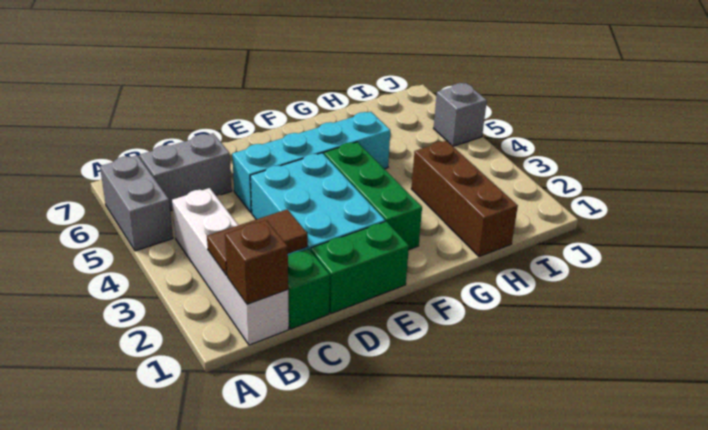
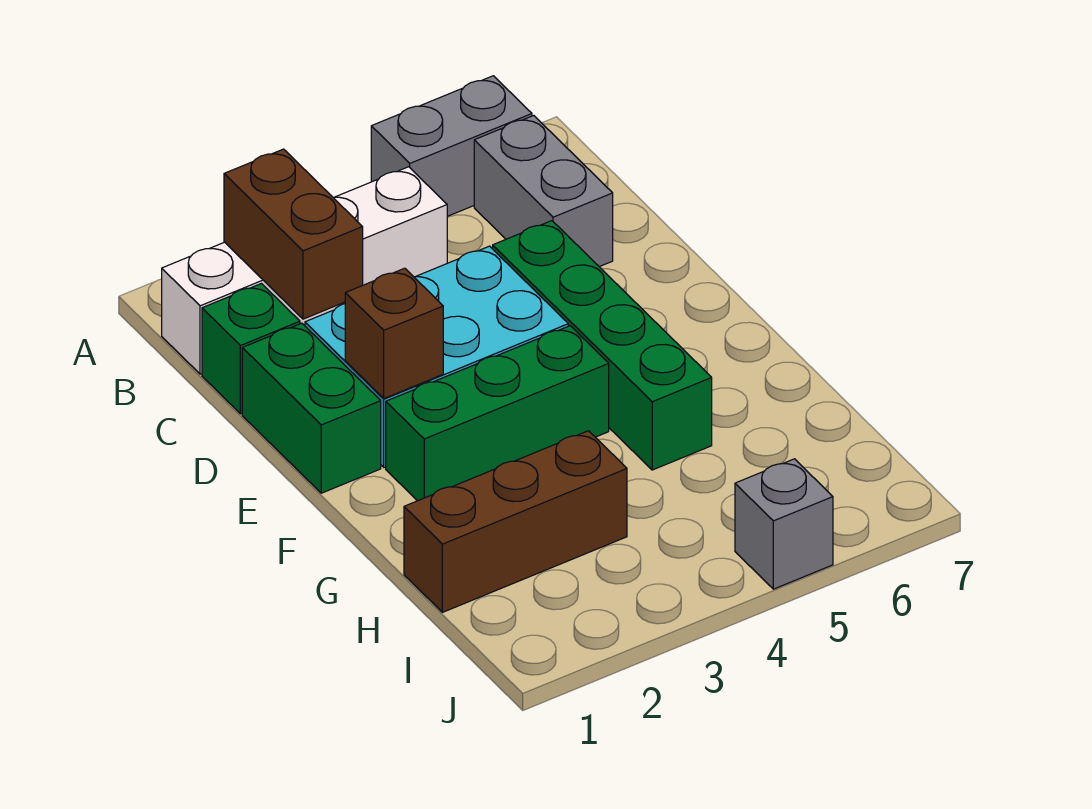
brown 1x1 brick [225,220,288,304] -> brown 1x1 brick moved to [345,268,443,398]
brown 1x2 tile [207,209,308,275] -> brown 1x2 brick [224,149,363,319]
cyan 1x4 brick [232,112,390,213] -> green 1x4 brick [493,221,712,470]

